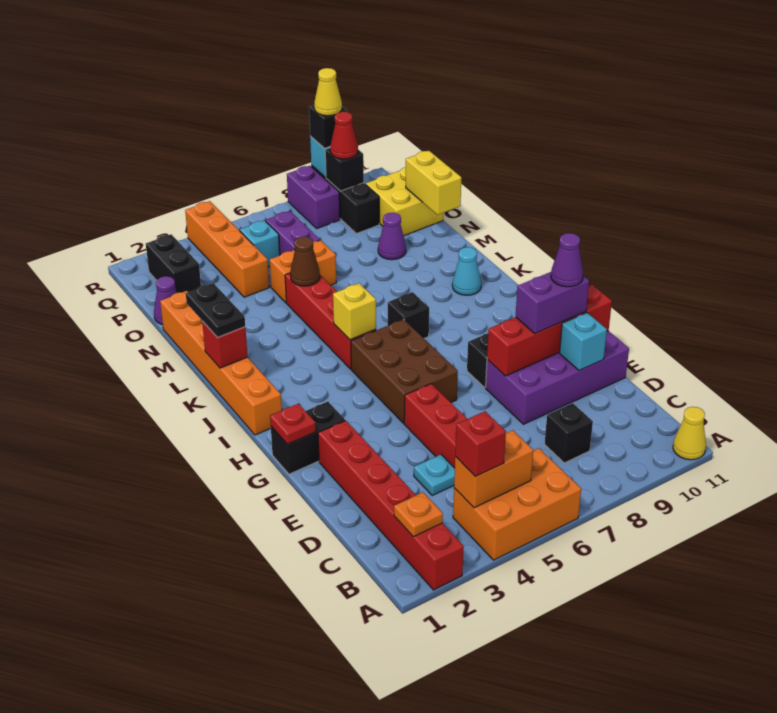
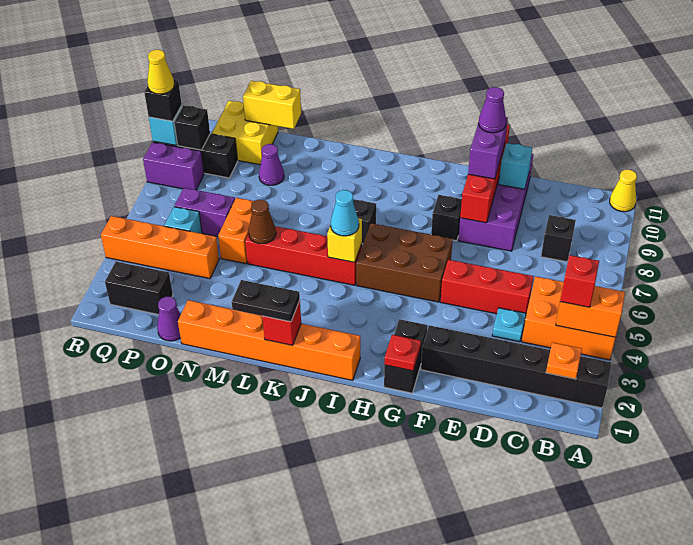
red 1x6 brick [318,421,464,590] -> black 1x6 brick [421,325,612,408]
orange 2x3 brick [453,448,581,560] -> orange 2x3 brick turned to [522,276,615,360]
orange 1x2 brick [454,430,533,508] -> orange 1x2 brick turned to [556,286,625,337]
cyan 1x1 cone [452,247,481,295] -> cyan 1x1 cone moved to [331,190,359,236]
red 1x1 cone [330,112,358,159] -> none

